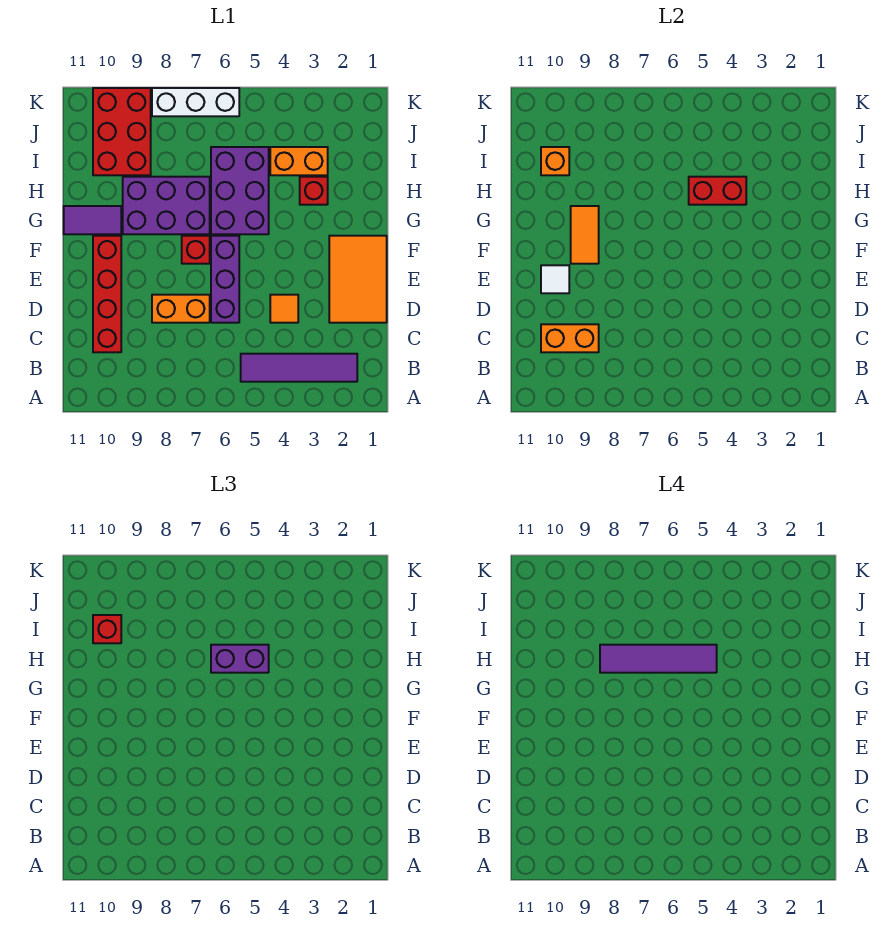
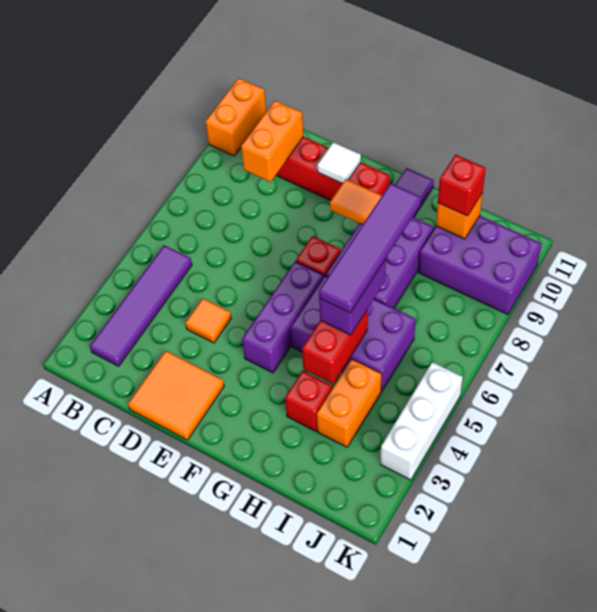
orange 2x3 tile [329,236,387,323] -> orange 2x2 tile [128,351,224,440]
purple 1x3 brick [211,236,239,323] -> purple 1x3 brick turned to [242,261,324,373]
orange 1x2 brick [152,295,210,323] -> orange 1x2 brick moved to [205,78,266,156]
red 2x3 brick [93,88,151,175] -> purple 2x3 brick [418,216,542,314]
white 1x3 brick [152,88,239,116] -> white 1x3 brick moved to [380,362,463,480]

